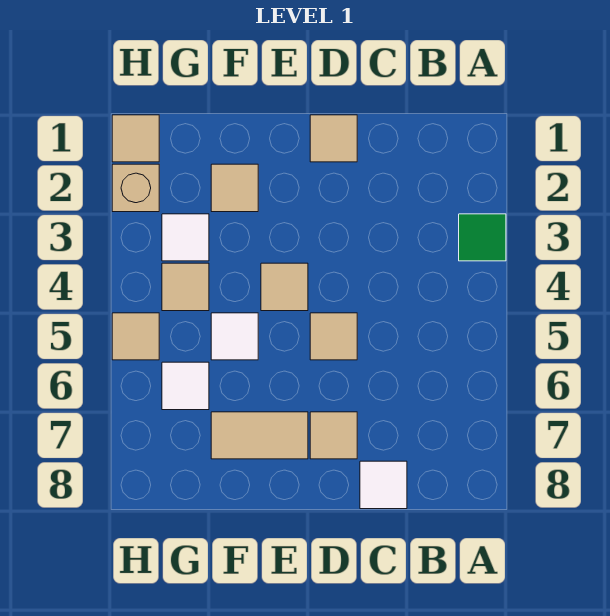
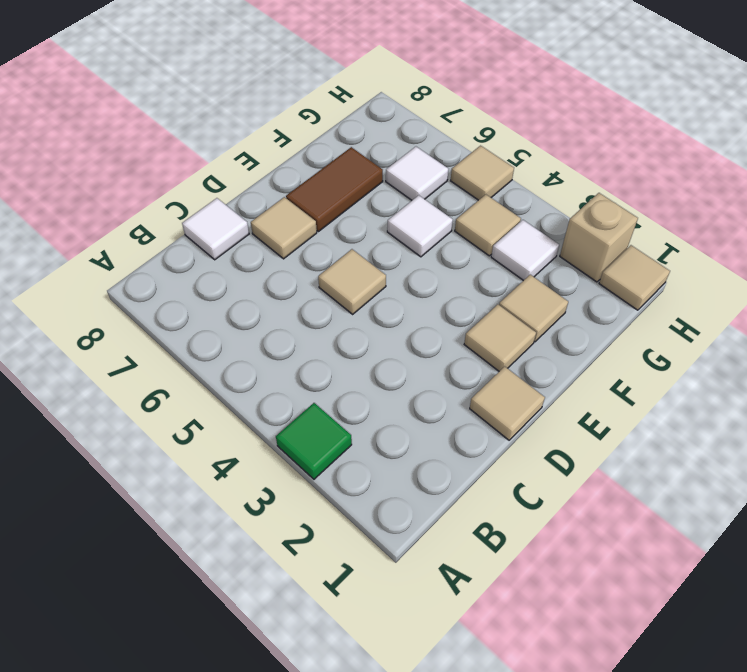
tan 1x1 tile [261,263,308,311] -> tan 1x1 tile moved to [464,304,536,371]
tan 1x2 tile [211,412,308,459] -> brown 1x2 tile [286,147,383,232]

